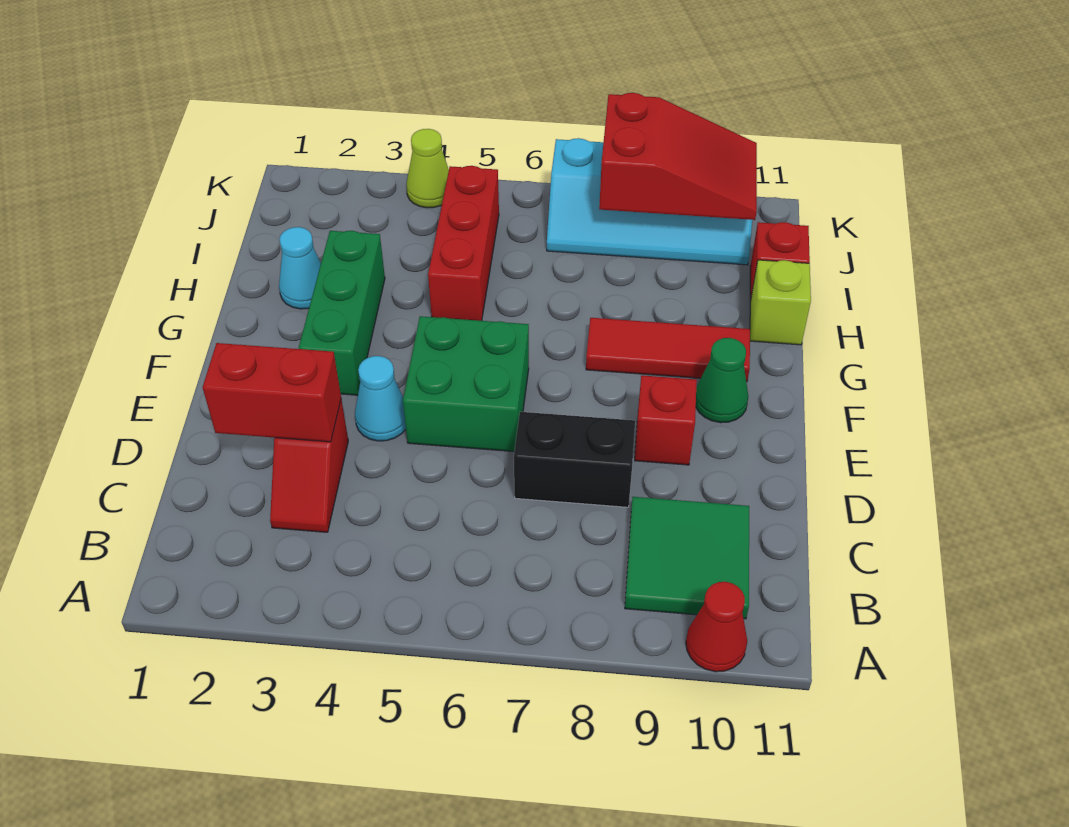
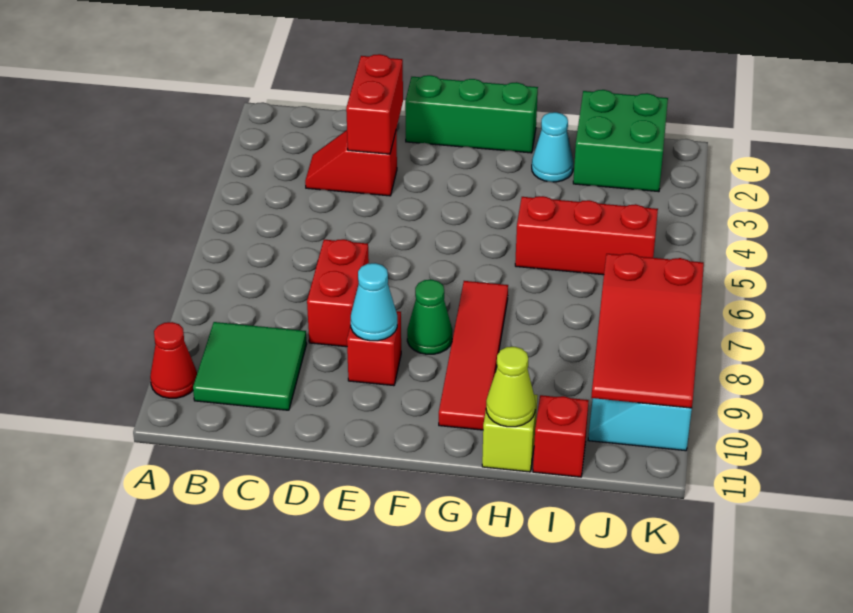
black 1x2 brick [514,412,635,507] -> red 1x2 brick [307,239,369,347]
cyan 1x1 cone [355,356,406,441] -> cyan 1x1 cone moved to [351,263,397,341]
green 2x2 brick [403,316,529,452] -> green 2x2 brick moved to [573,90,668,192]
green 1x3 brick [299,231,385,395] -> green 1x3 brick moved to [405,75,538,153]
green 1x1 cone [696,338,748,423] -> green 1x1 cone moved to [407,280,452,354]
red 1x3 tile [586,318,750,382] -> red 1x4 tile [439,281,508,430]
lime 1x1 cone [407,129,449,208] -> lime 1x1 cone moved to [486,347,535,427]

